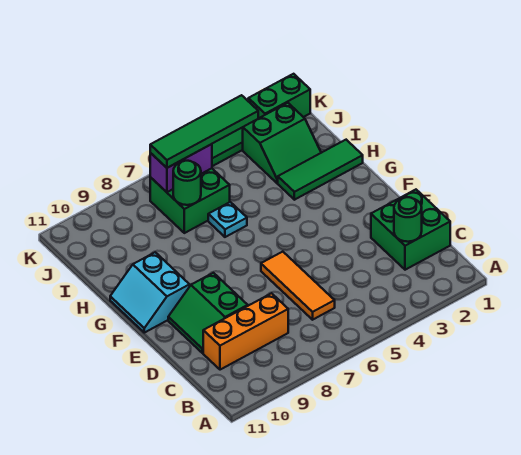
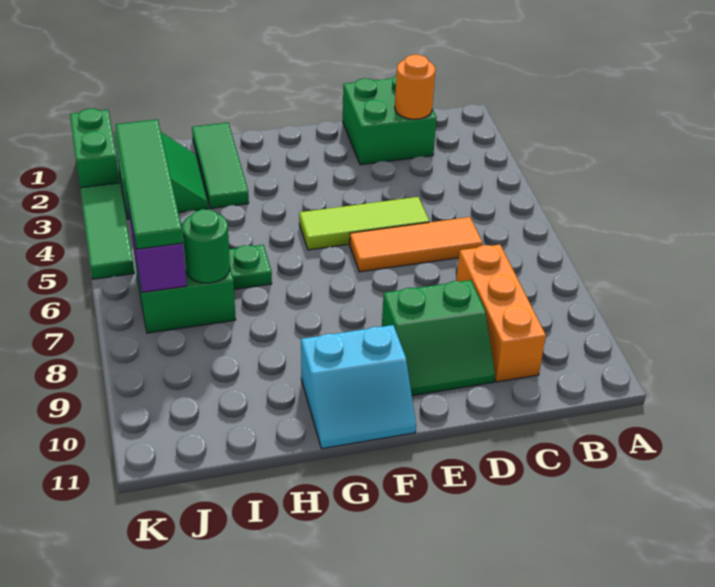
green 1x1 round brick [394,197,422,242] -> orange 1x1 round brick [395,55,435,119]
none -> lime 1x3 tile [299,197,429,250]
cyan 1x1 plate [208,202,247,237] -> green 1x1 plate [229,245,272,289]

